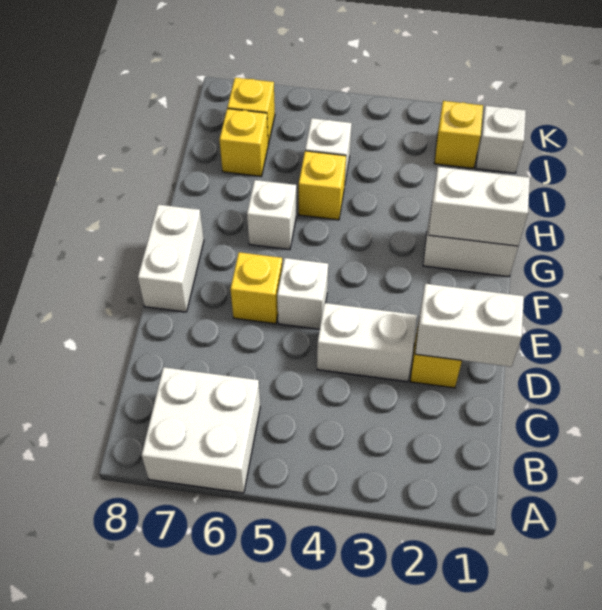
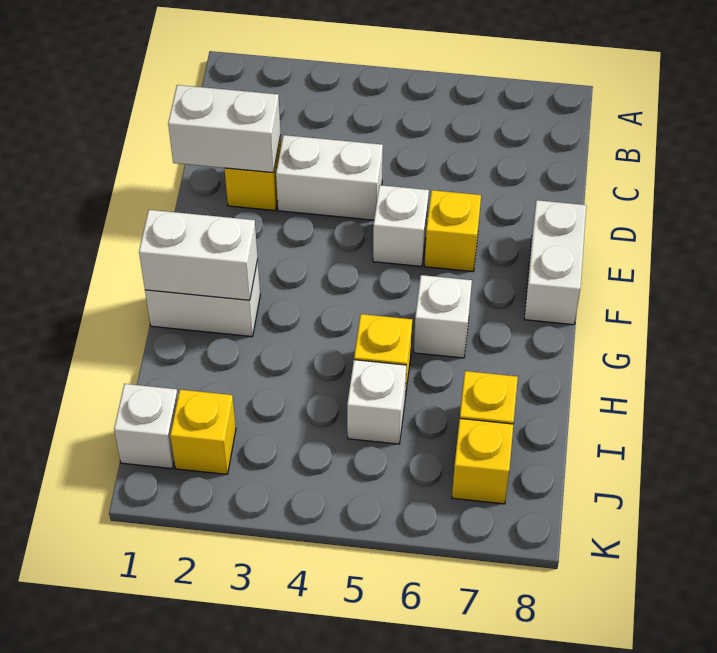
white 2x2 brick [142,367,260,493] -> none

